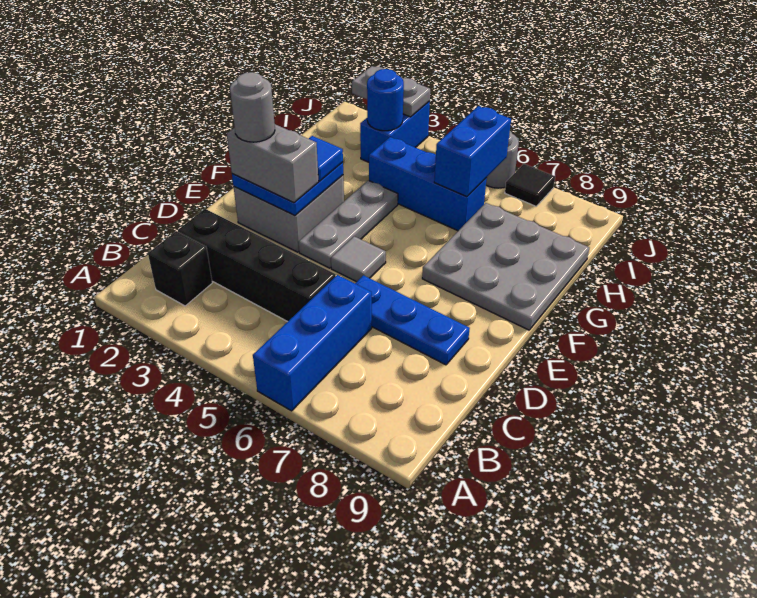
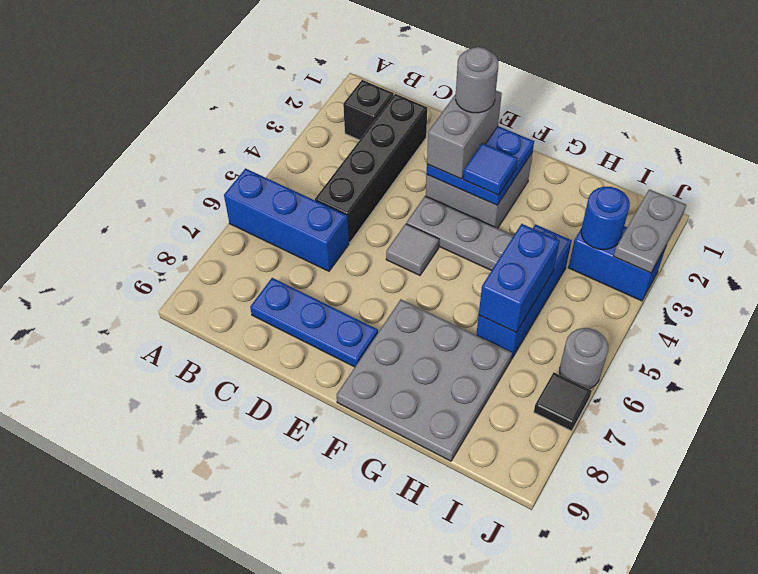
blue 1x3 plate [355,275,470,365] -> blue 1x3 plate turned to [250,278,378,367]
blue 1x2 brick [434,106,511,197] -> blue 1x2 brick turned to [479,224,559,332]

